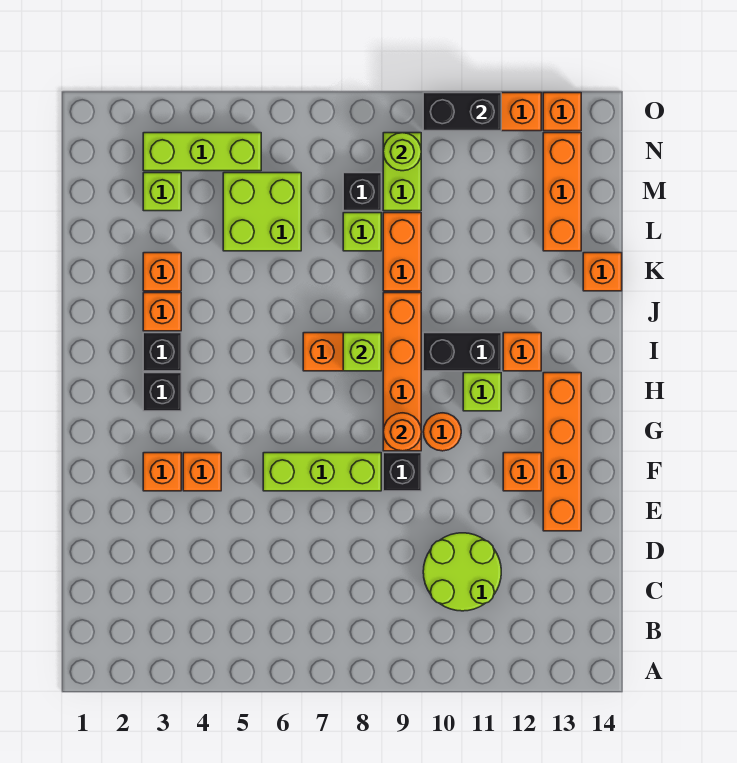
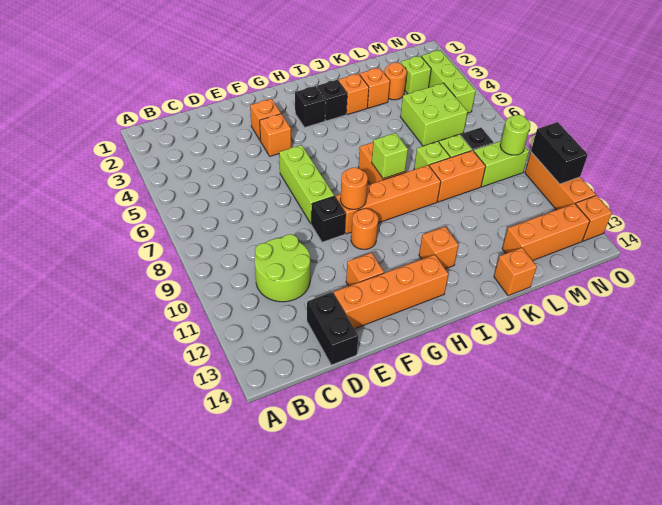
lime 1x1 brick [463,373,501,411] -> lime 1x1 brick moved to [414,141,450,170]
black 1x2 brick [423,333,501,371] -> black 1x2 brick moved to [307,292,358,365]
none -> orange 1x1 round brick [384,63,407,100]

